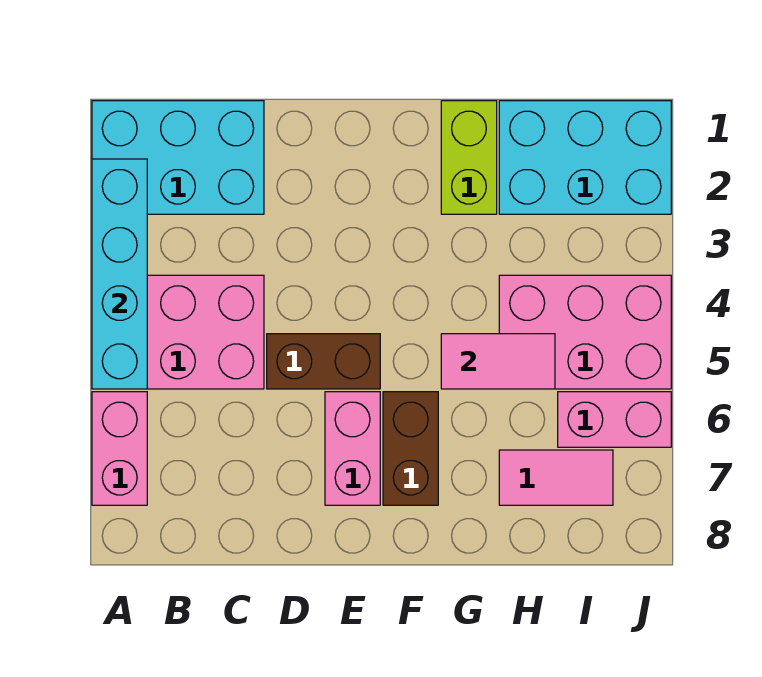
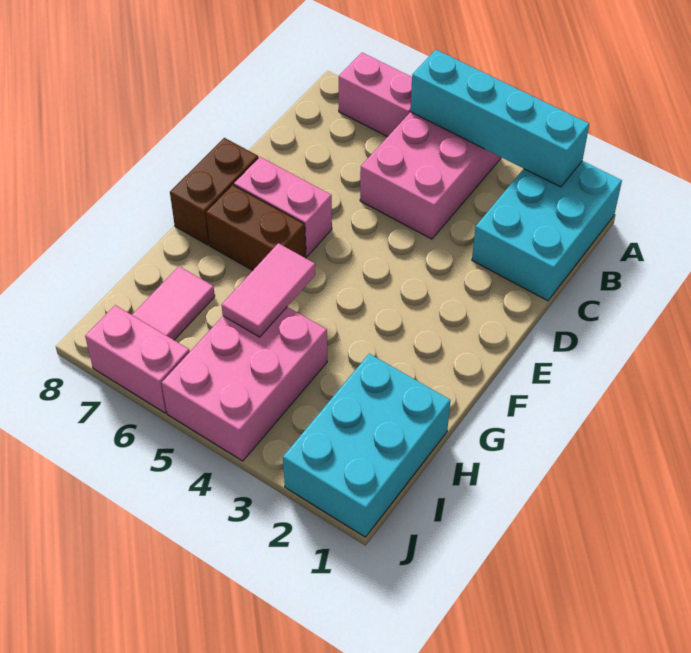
brown 1x2 brick [267,334,380,389] -> brown 1x2 brick moved to [170,138,258,245]
lime 1x2 brick [441,101,497,214] -> none
pink 1x2 brick [558,392,671,447] -> pink 1x2 brick turned to [85,305,190,413]

